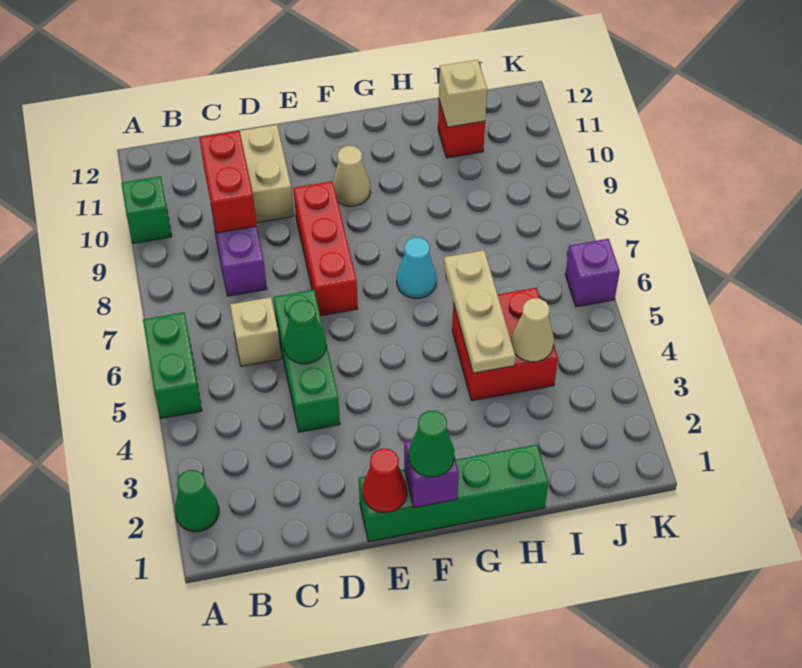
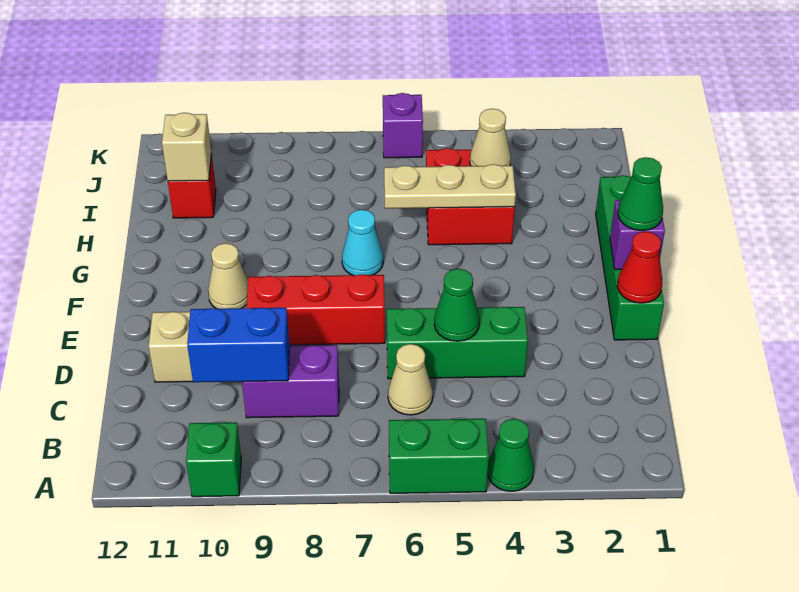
green 1x1 cone [175,470,219,532] -> green 1x1 cone moved to [487,419,534,491]
tan 1x1 brick [230,297,281,366] -> tan 1x1 cone [388,344,433,415]
red 1x2 brick [200,131,256,233] -> blue 1x2 brick [187,308,290,382]

